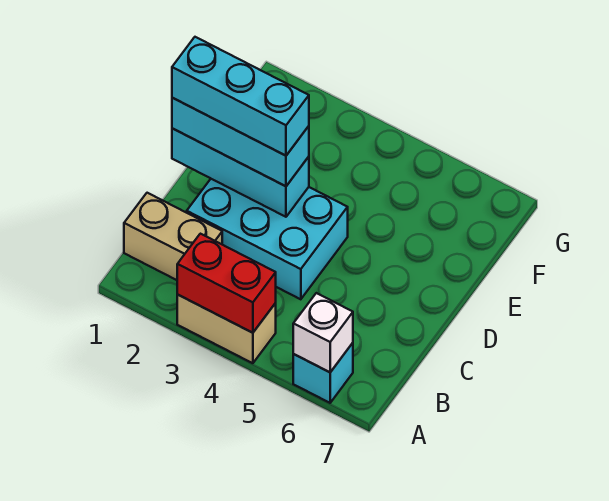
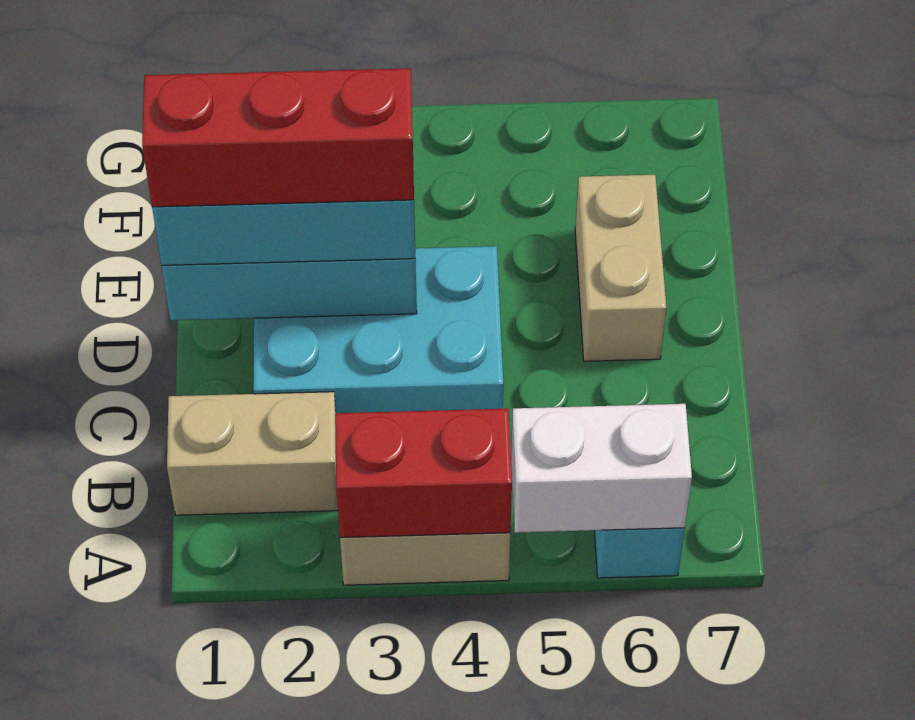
white 1x1 brick [293,293,353,372] -> white 1x2 brick [511,404,692,533]
cyan 1x3 brick [172,37,309,156] -> red 1x3 brick [142,68,414,207]
none -> tan 1x2 brick [575,175,666,361]

